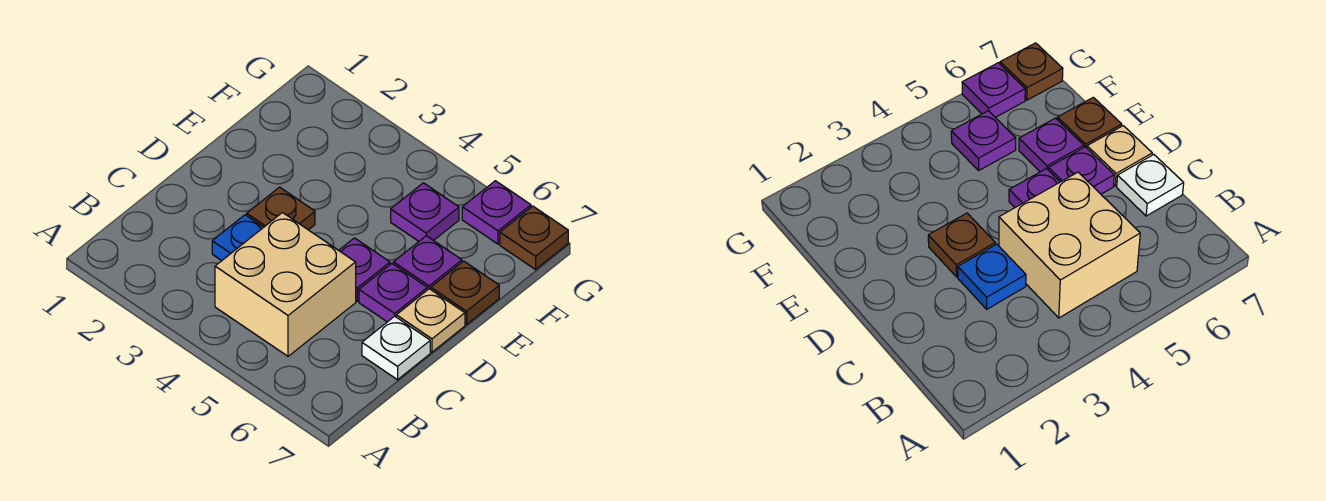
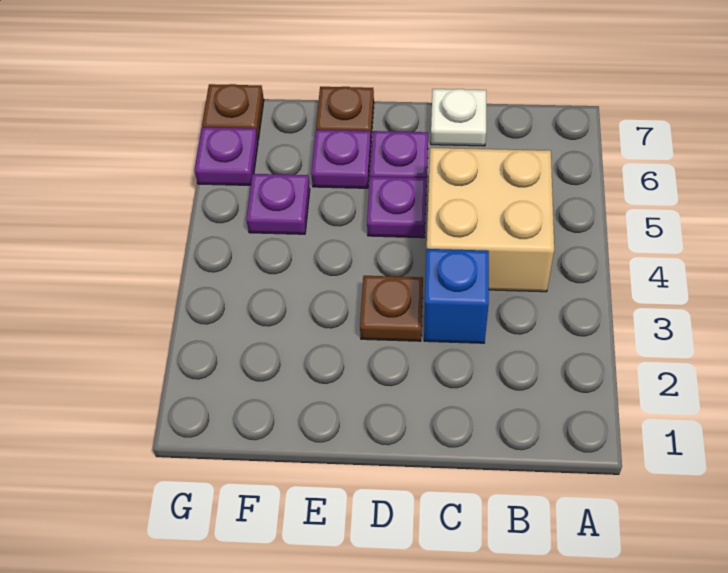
blue 1x1 plate [212,215,264,261] -> blue 1x1 brick [424,249,489,343]
tan 1x1 plate [396,289,465,352] -> none

